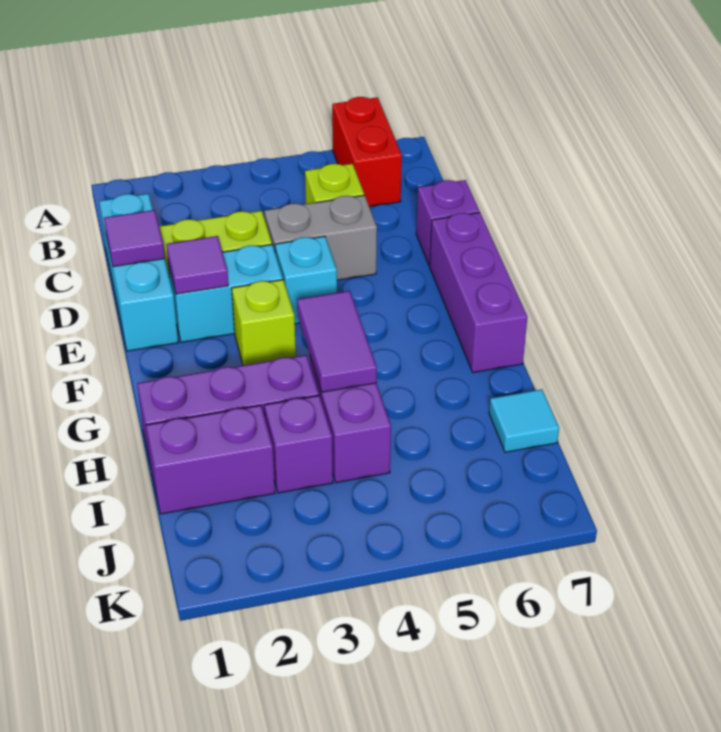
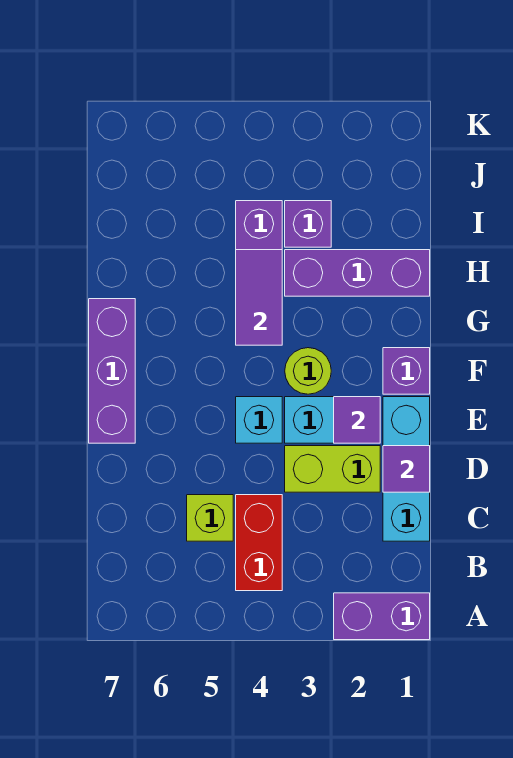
red 1x2 brick [332,97,402,207] -> red 1x2 brick moved to [236,495,282,591]
grey 1x2 brick [265,195,377,280] -> none
purple 1x1 brick [416,180,480,266] -> purple 1x1 brick moved to [383,348,430,394]
lime 1x1 brick [232,280,296,365] -> lime 1x1 round brick [285,348,331,394]
purple 1x2 brick [146,405,275,514] -> purple 1x2 brick moved to [334,593,430,640]
cyan 1x1 tile [489,389,559,452] -> none

